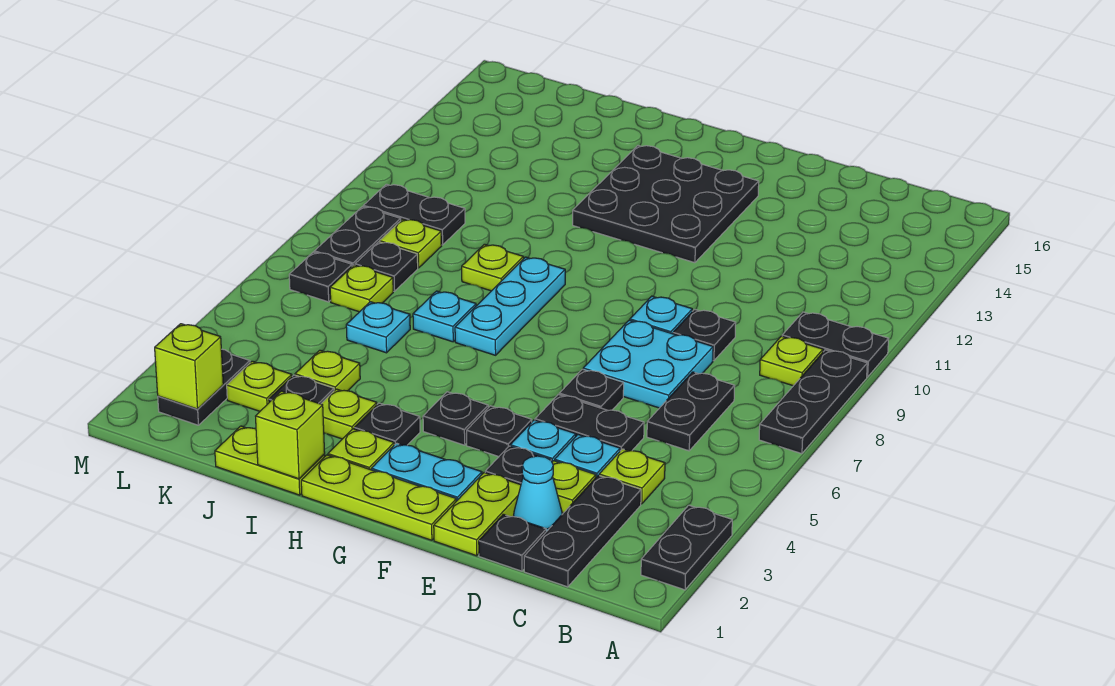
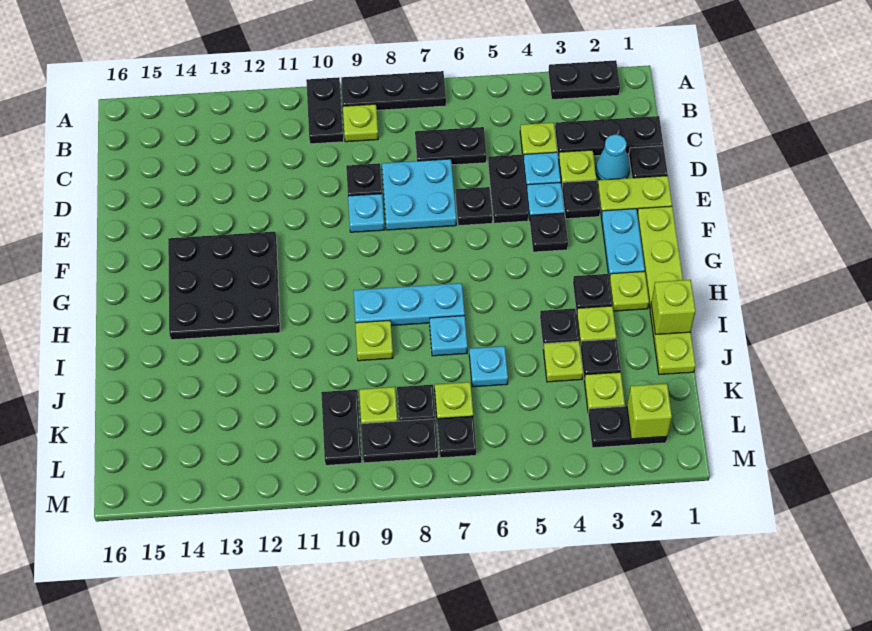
black 1x1 plate [423,392,488,445] -> black 1x1 plate moved to [540,309,579,348]

